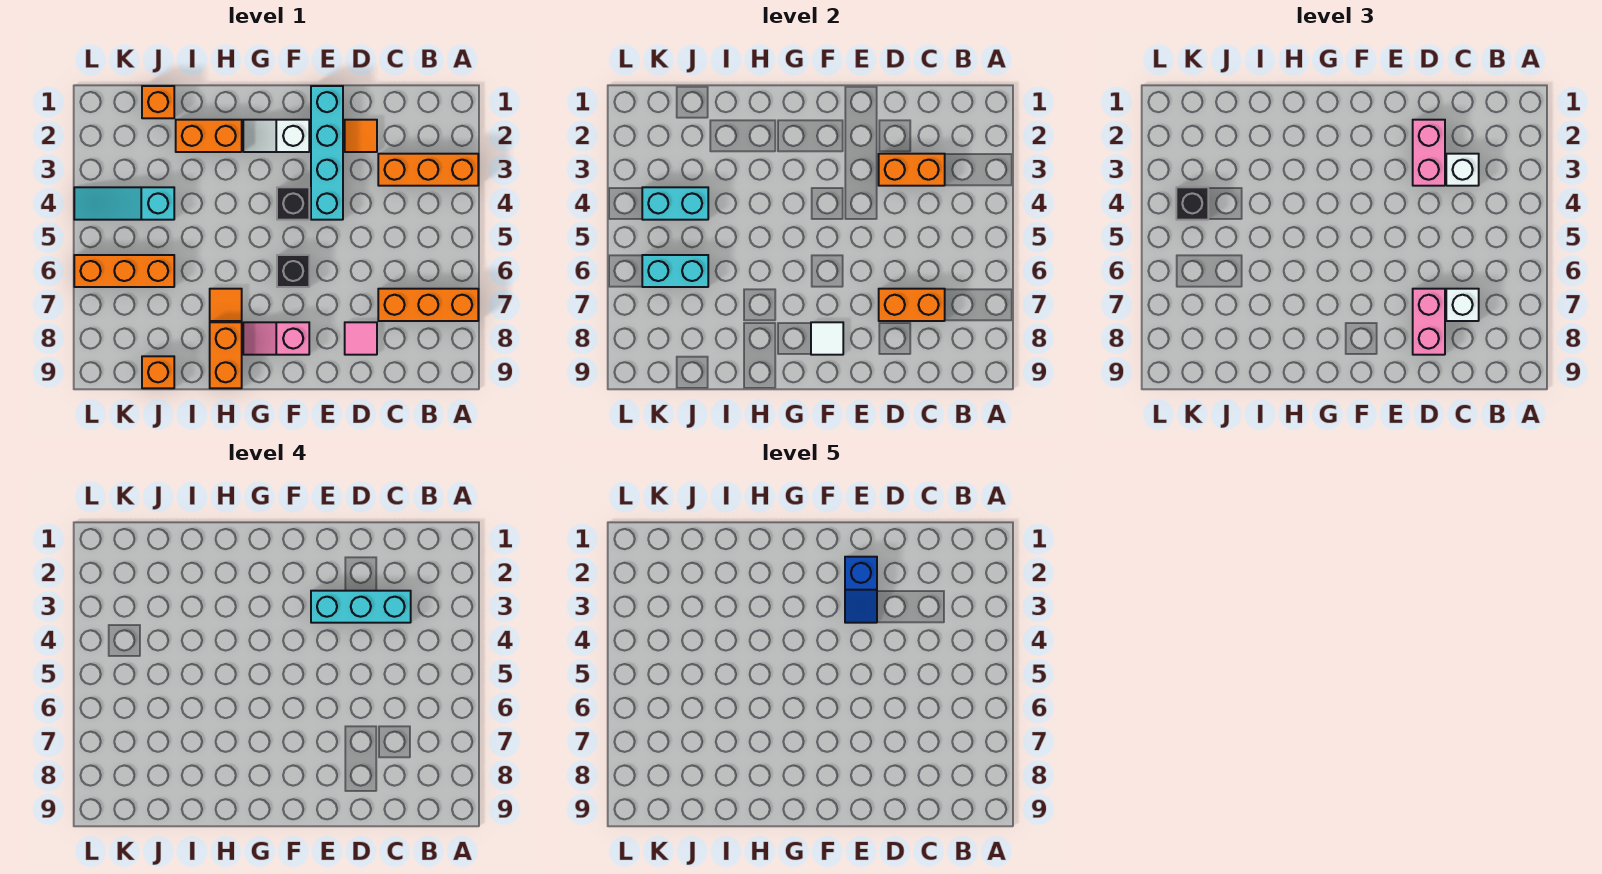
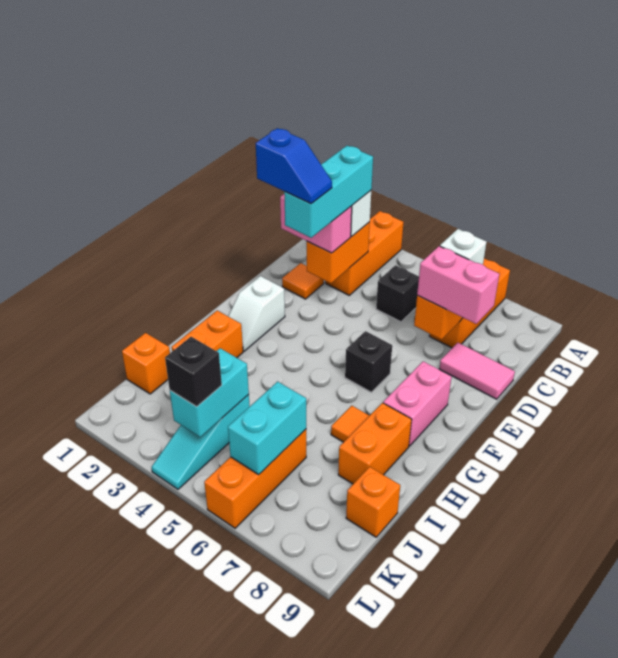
pink 1x1 tile [345,322,377,355] -> pink 1x2 tile [439,343,515,399]
cyan 1x4 brick [311,86,343,220] -> none
black 1x1 brick [277,187,309,220] -> black 1x1 brick moved to [376,265,419,322]
pink 1x2 slope [243,322,309,355] -> pink 1x2 brick [383,361,452,446]
white 1x1 tile [811,322,843,355] -> none
orange 1x2 brick [210,322,242,388] -> orange 1x2 brick turned to [338,403,412,484]

